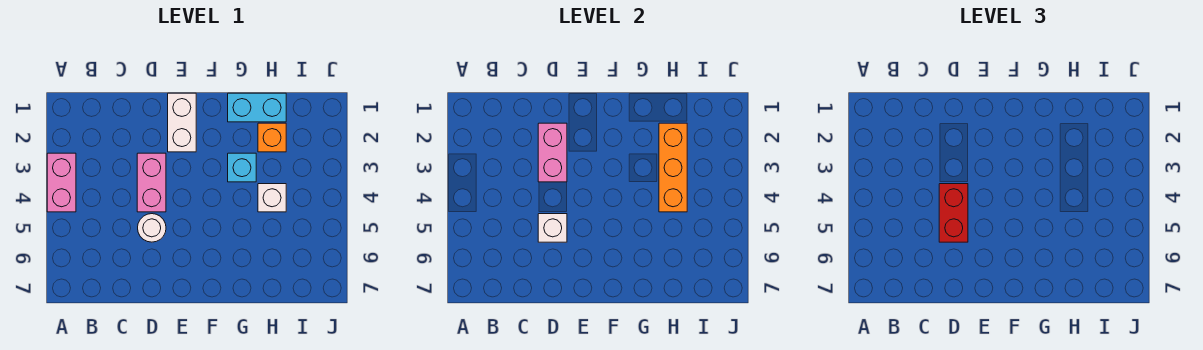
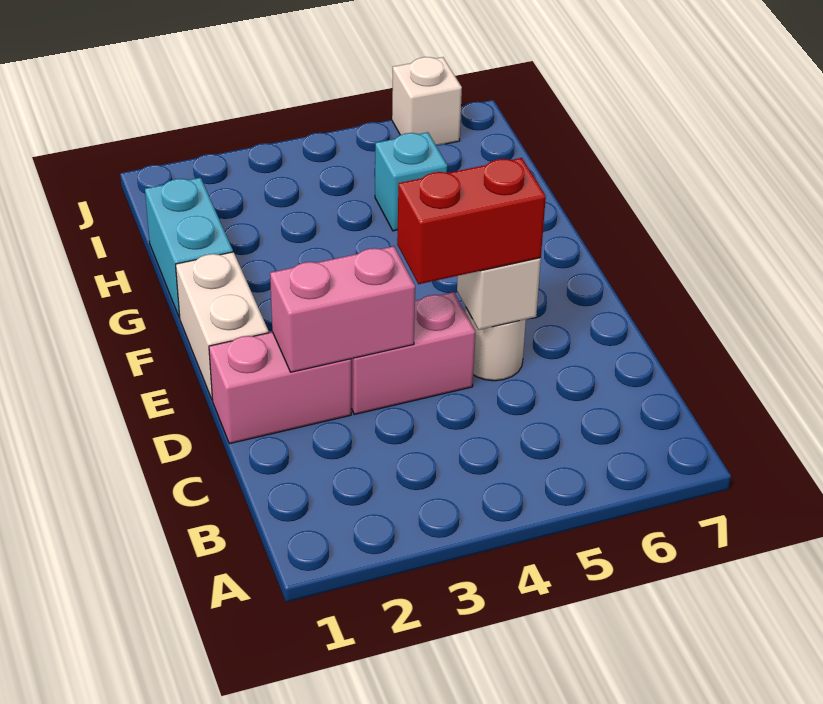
pink 1x2 brick [47,153,76,212] -> pink 1x2 brick moved to [209,332,351,444]
white 1x2 brick [168,93,196,152] -> white 1x2 brick turned to [176,252,269,400]
cyan 1x1 brick [228,153,256,182] -> cyan 1x1 brick moved to [375,132,447,231]
orange 1x1 brick [258,123,286,152] -> none
orange 1x3 brick [659,123,687,212] -> none
white 1x1 brick [258,184,286,212] -> white 1x1 brick moved to [392,57,462,145]

